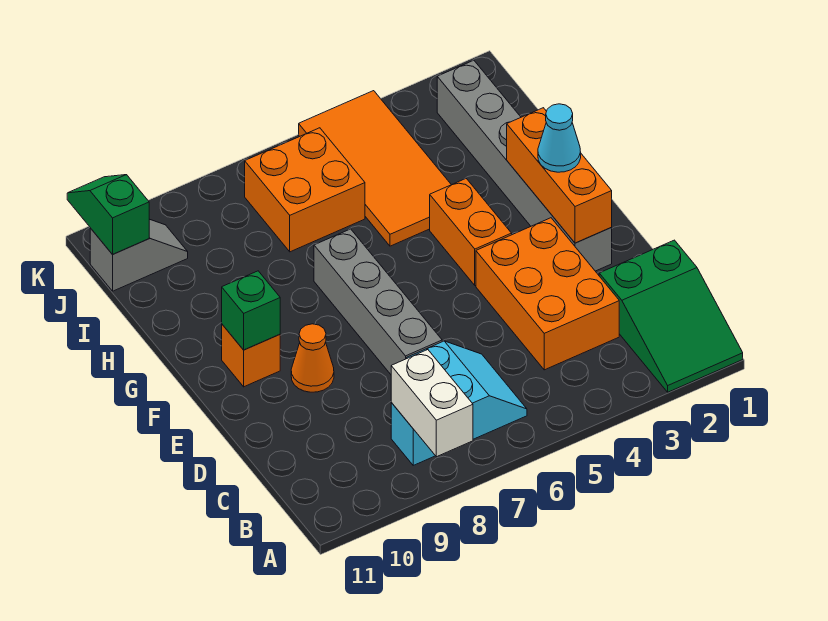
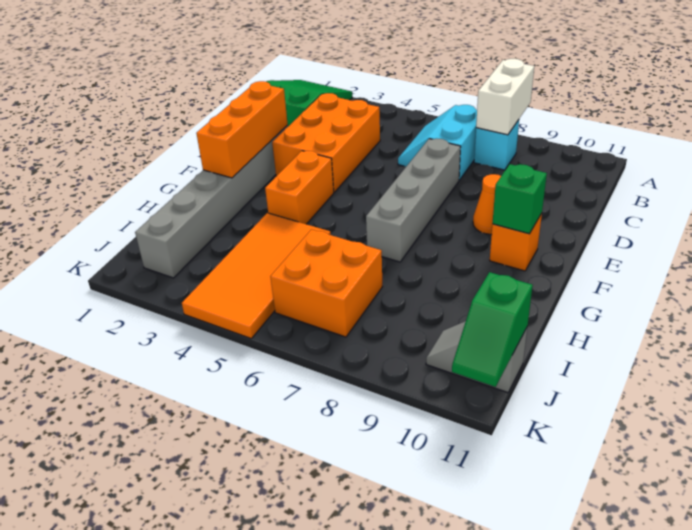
cyan 1x1 cone [538,104,581,172] -> none

